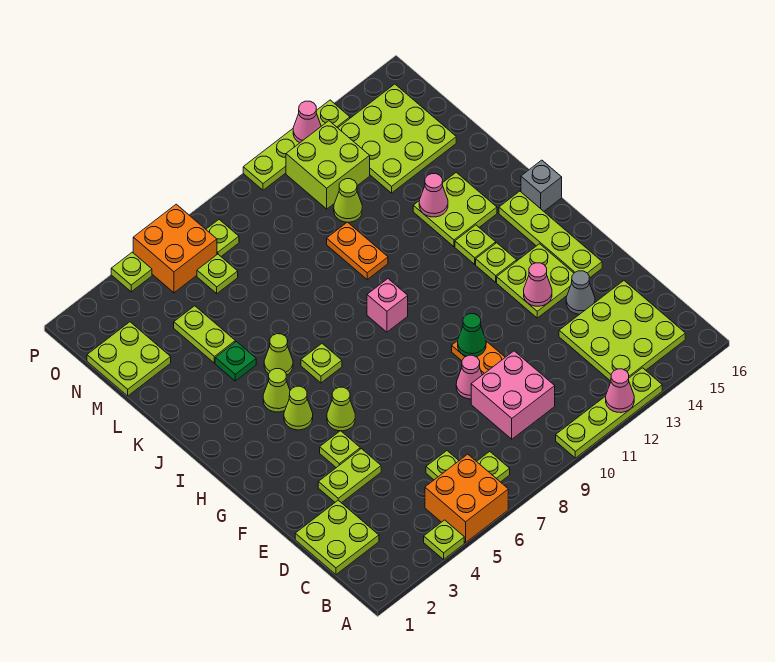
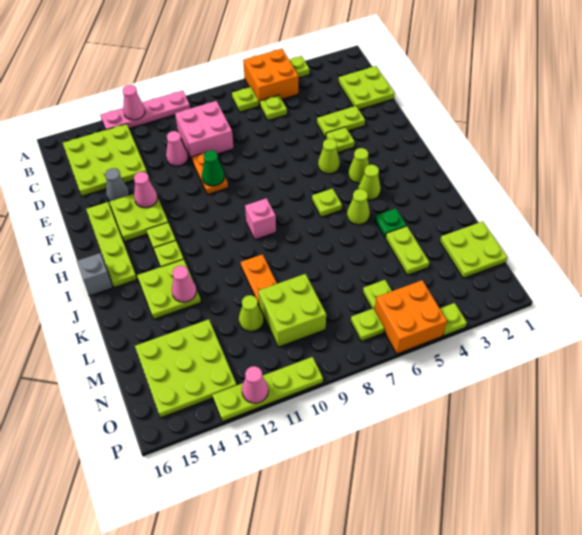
lime 1x4 plate [556,368,662,458] -> pink 1x4 plate [100,91,190,130]
pink 1x1 cone [456,355,482,399] -> pink 1x1 cone moved to [166,131,188,166]
lime 2x2 brick [286,121,370,209] -> lime 2x2 brick moved to [258,274,326,347]

